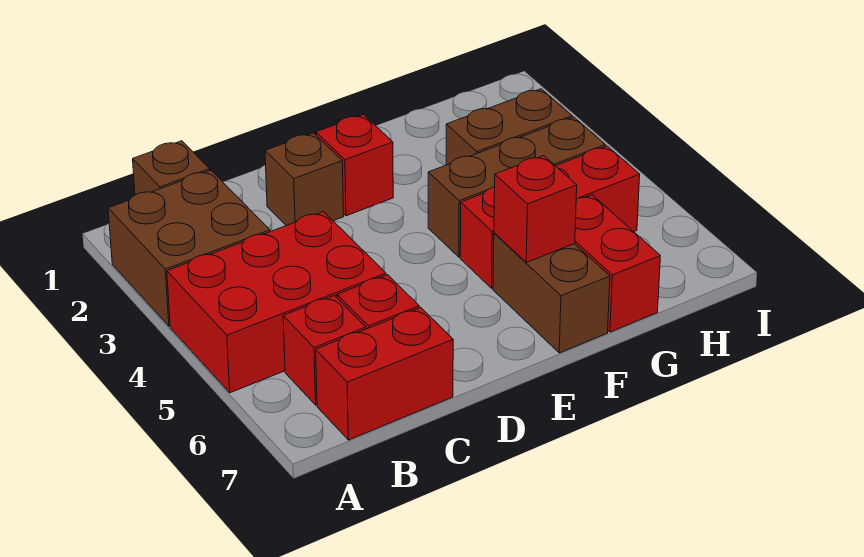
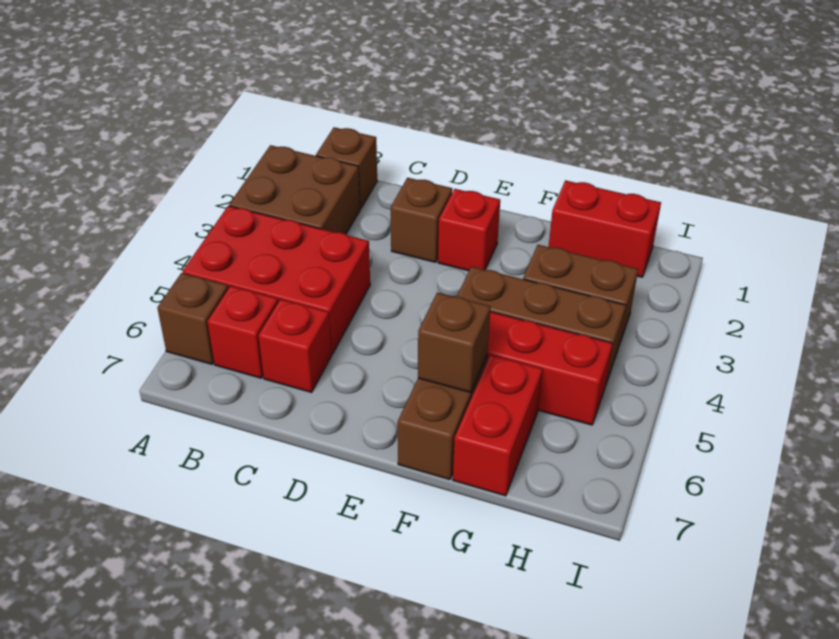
none -> brown 1x1 brick [157,273,228,364]
red 1x2 brick [316,308,453,440] -> red 1x2 brick moved to [549,180,661,277]
red 1x1 brick [494,156,577,263] -> brown 1x1 brick [418,292,491,392]

